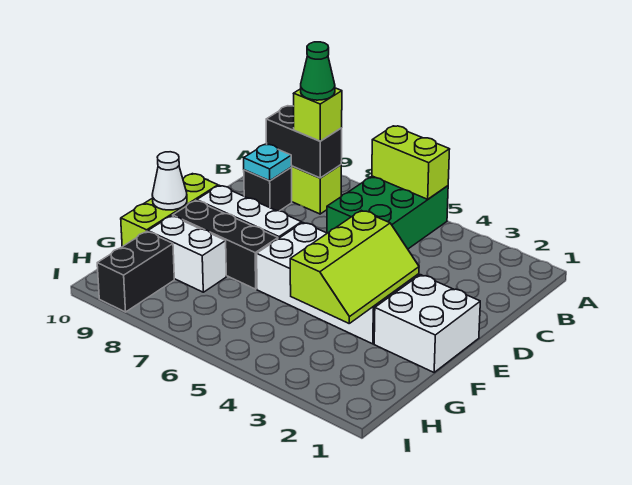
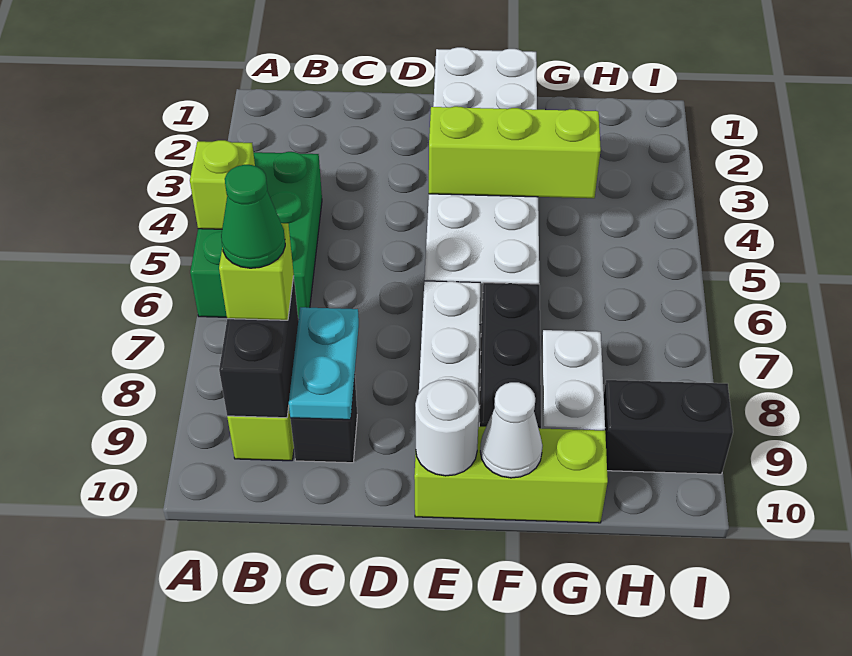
green 2x3 brick [327,176,448,249] -> green 2x3 brick turned to [190,152,322,319]
lime 1x2 brick [372,126,450,199] -> lime 1x1 brick [190,140,255,229]
cyan 1x1 plate [244,144,292,181] -> cyan 1x2 plate [289,307,359,420]
none -> white 1x1 round brick [415,379,479,476]

